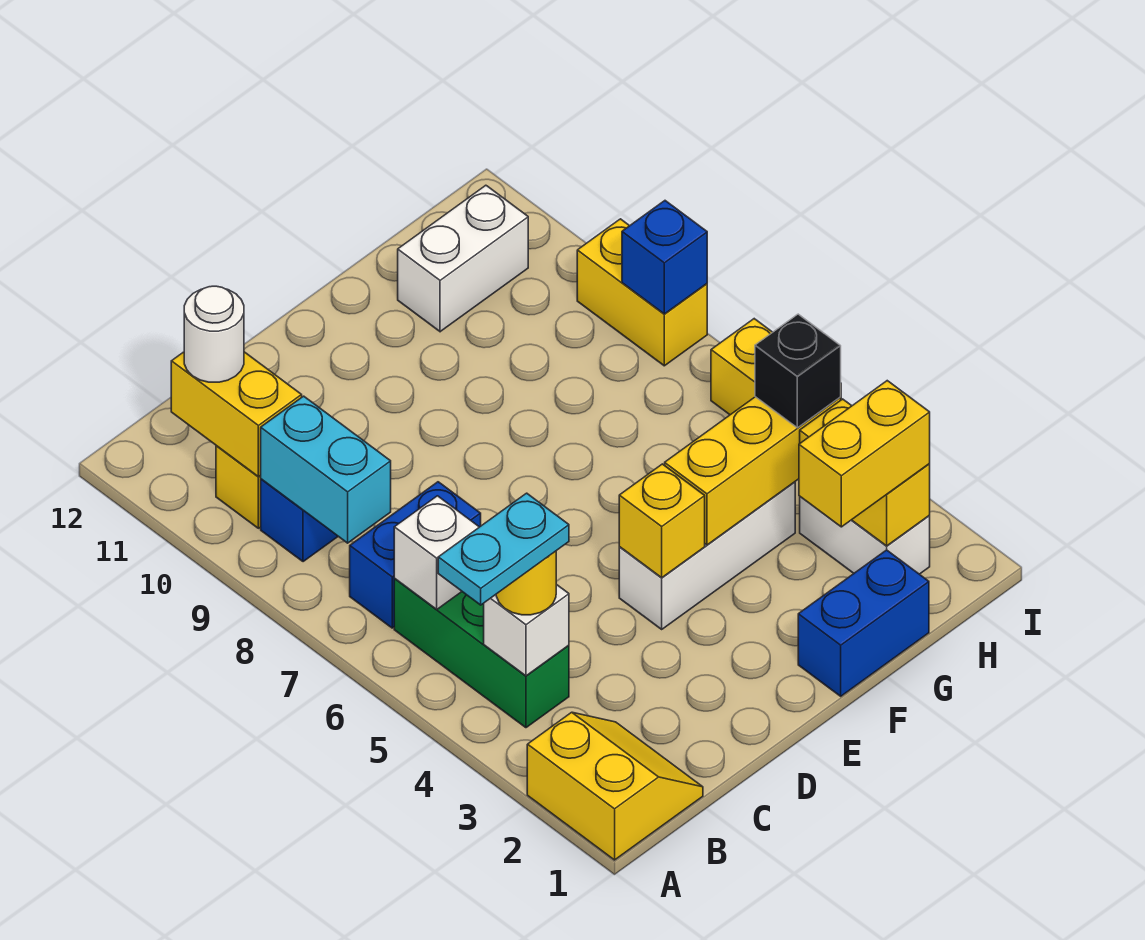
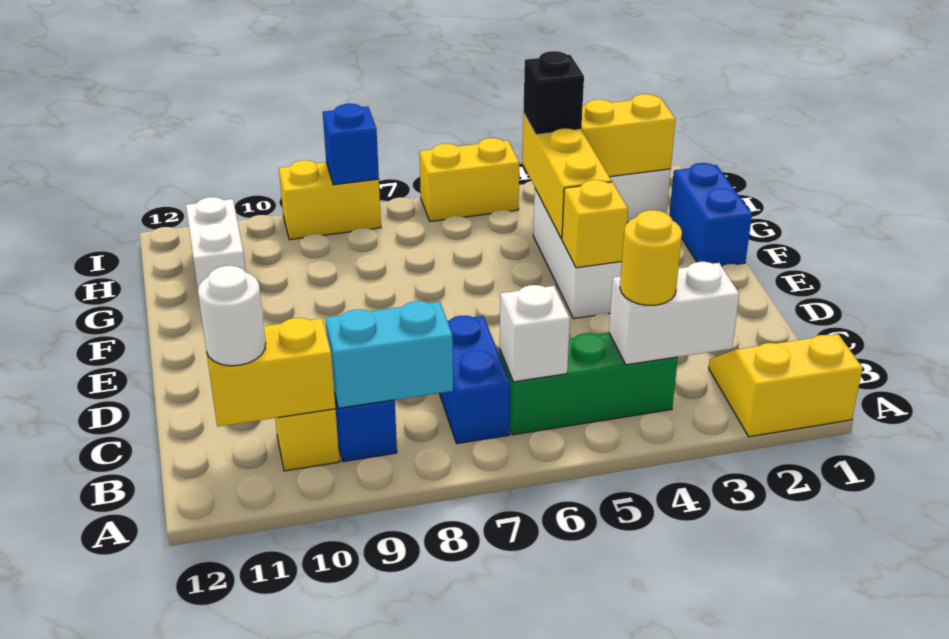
cyan 1x2 plate [438,493,569,605] -> none
white 1x1 brick [484,584,569,676] -> white 1x2 brick [609,262,740,365]
yellow 1x2 brick [799,381,930,527] -> none

